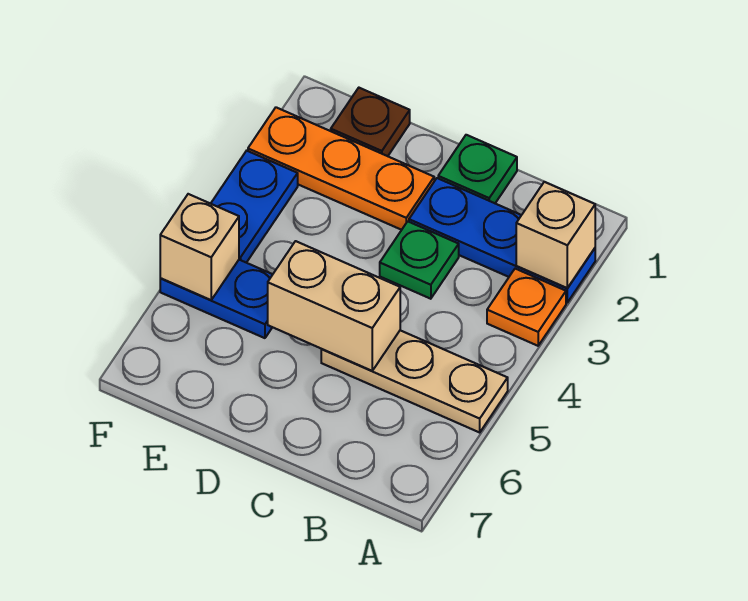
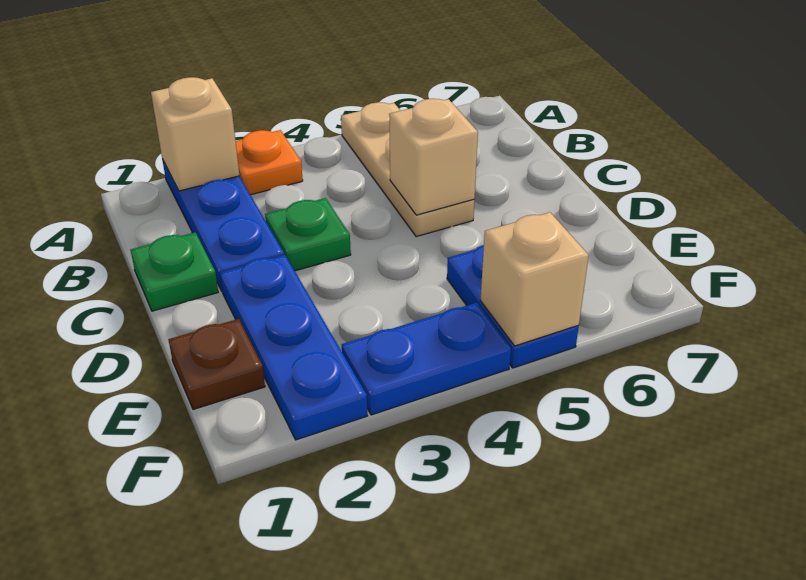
tan 1x2 brick [268,241,400,371] -> tan 1x1 brick [389,99,478,215]
orange 1x3 plate [248,107,434,230] -> blue 1x3 plate [220,255,368,440]

